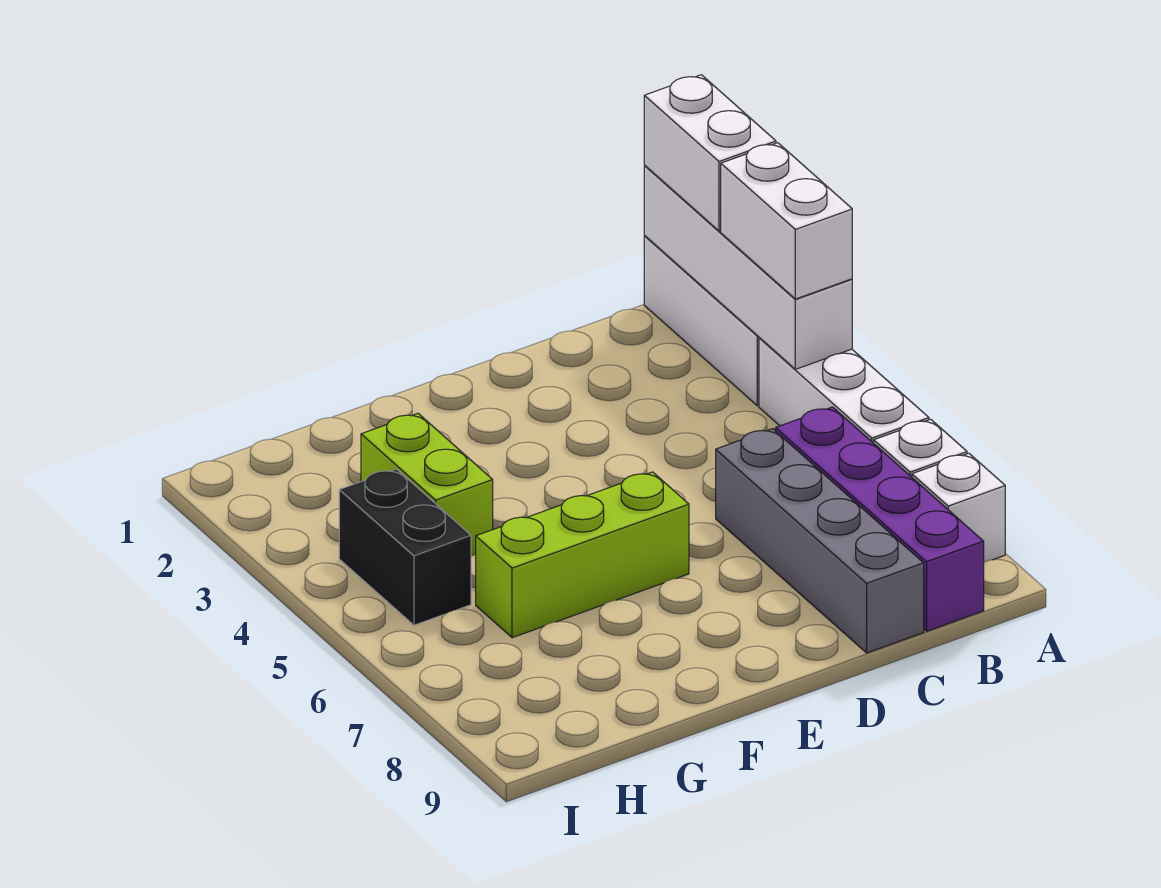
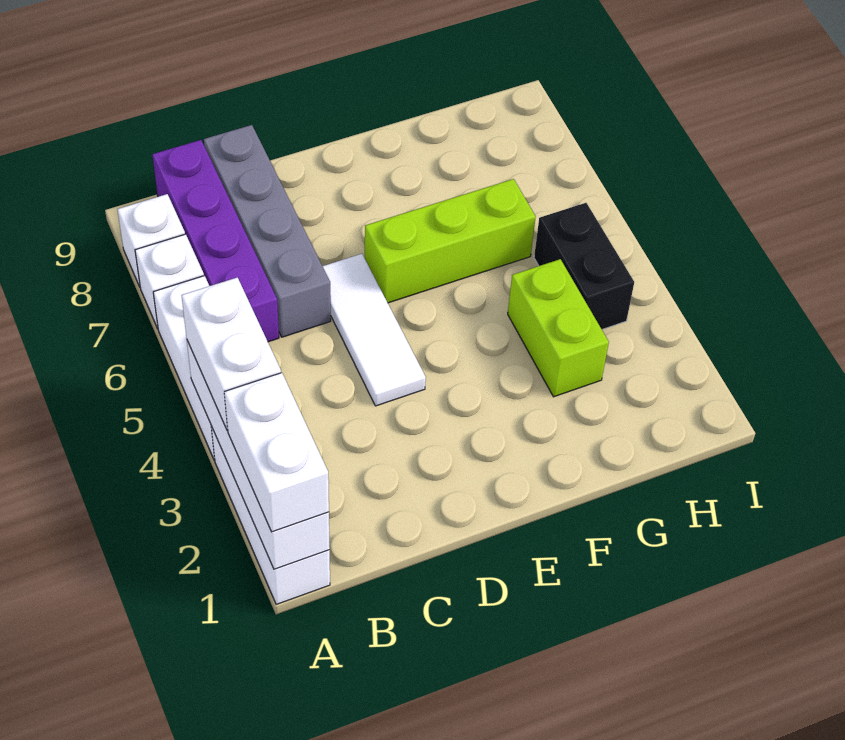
none -> white 1x3 tile [323,254,426,406]

